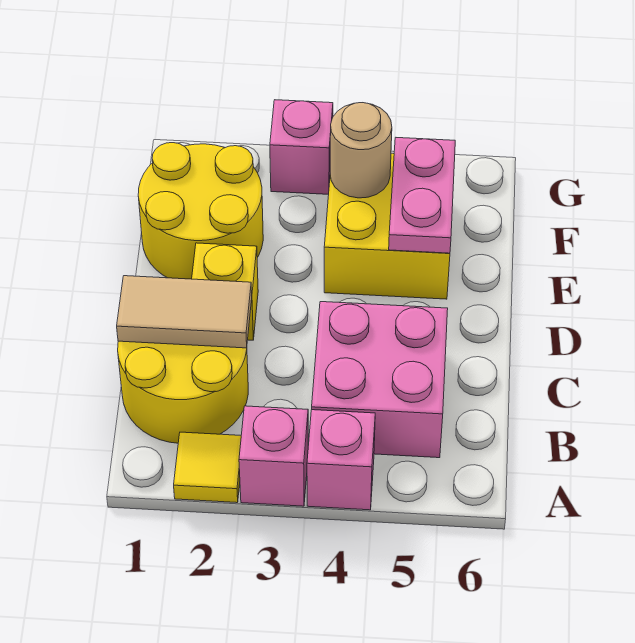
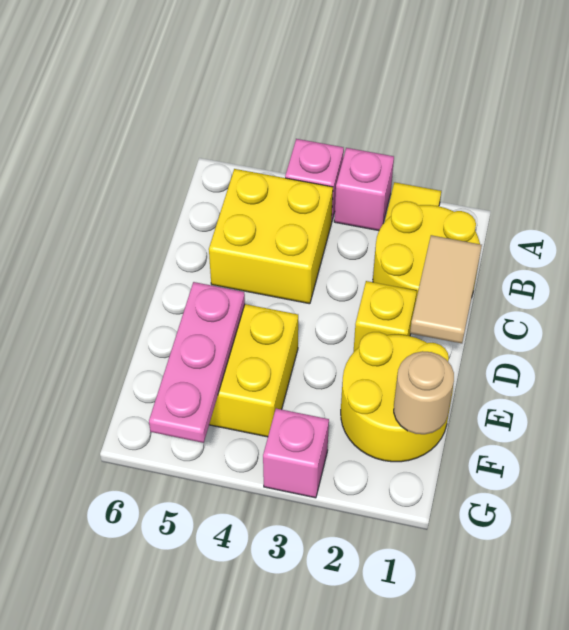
pink 2x2 brick [312,302,448,458] -> yellow 2x2 brick [209,169,333,304]
tan 1x2 tile [117,276,252,348] -> tan 1x2 tile turned to [410,235,482,343]
pink 1x2 plate [389,138,455,253] -> pink 1x3 plate [149,282,245,443]
tan 1x1 round brick [330,103,392,198] -> tan 1x1 round brick moved to [394,351,454,434]

